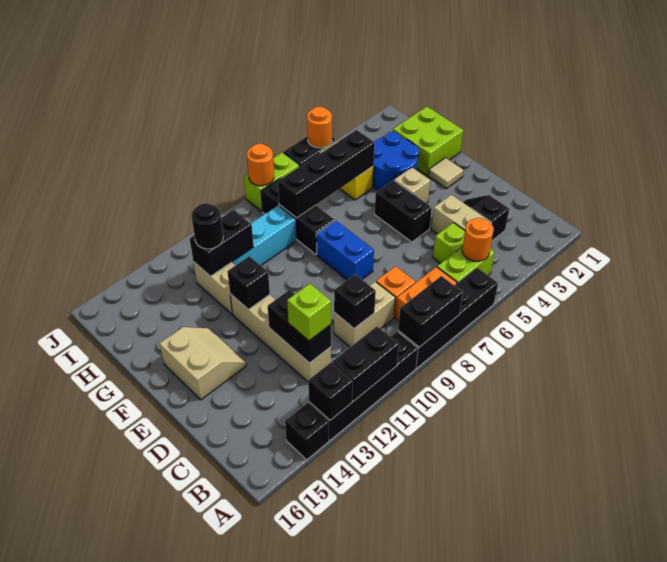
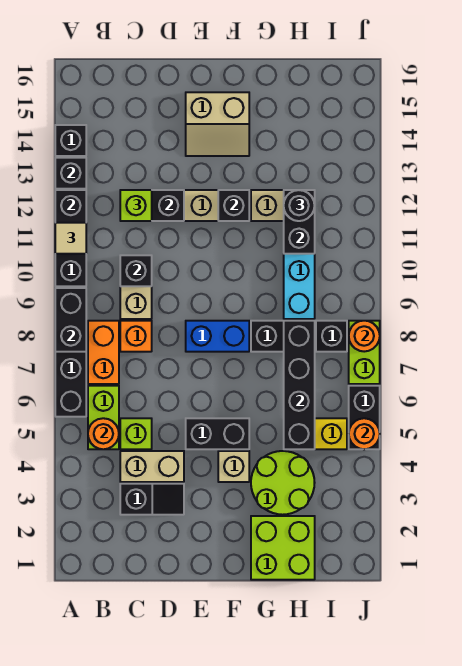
tan 1x1 tile [428,158,463,188] -> tan 1x1 tile moved to [55,223,86,254]
blue 2x2 round brick [373,132,419,190] -> lime 2x2 round brick [251,451,315,515]

